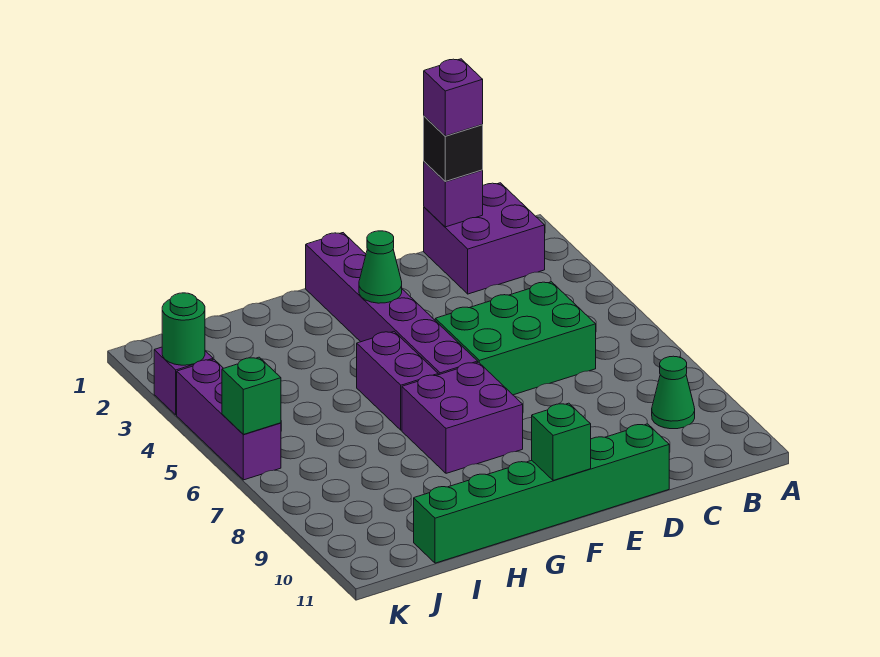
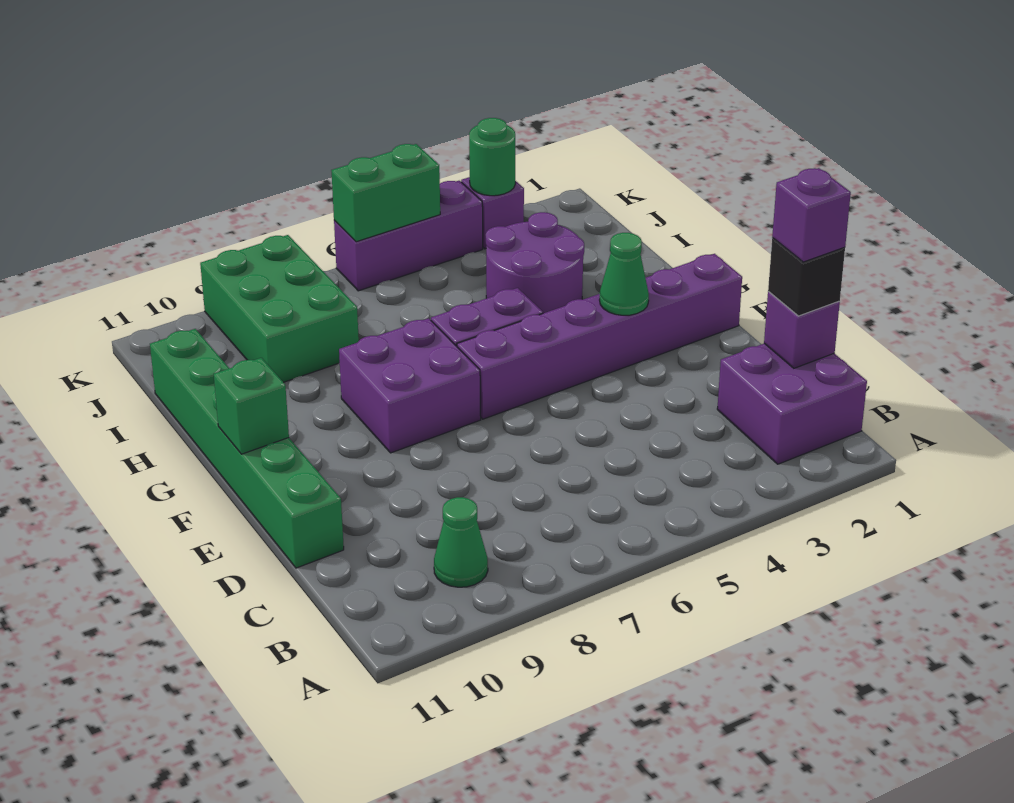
green 2x3 brick [435,282,596,395] -> green 2x3 brick moved to [200,235,359,382]
none -> purple 2x2 round brick [486,212,584,313]
green 1x1 brick [222,357,281,434] -> green 1x2 brick [331,144,440,242]

